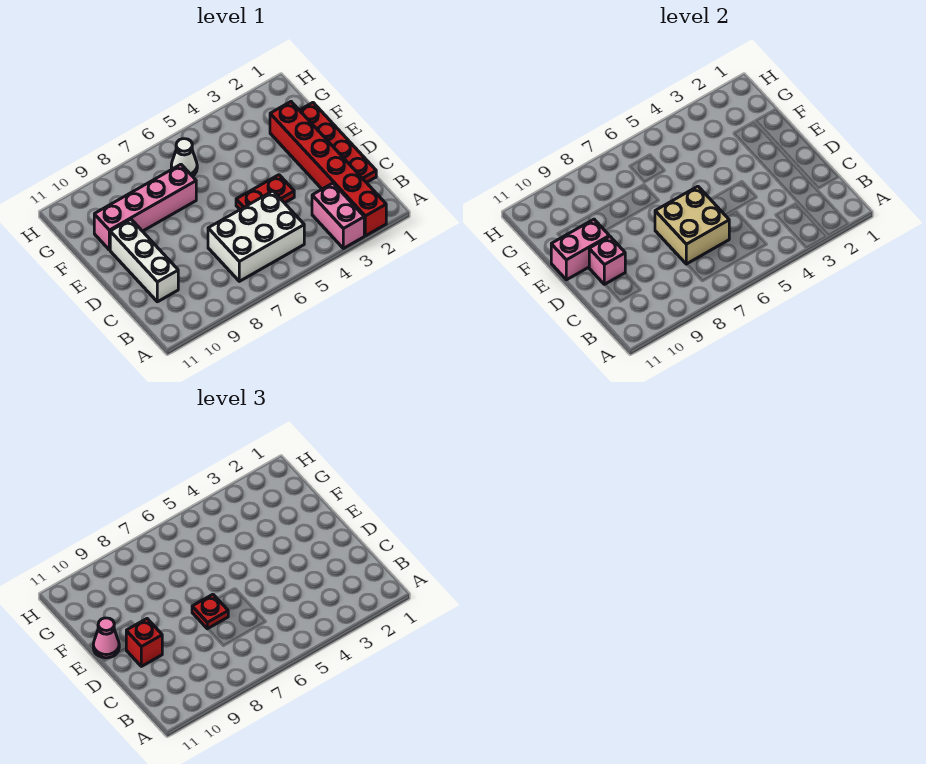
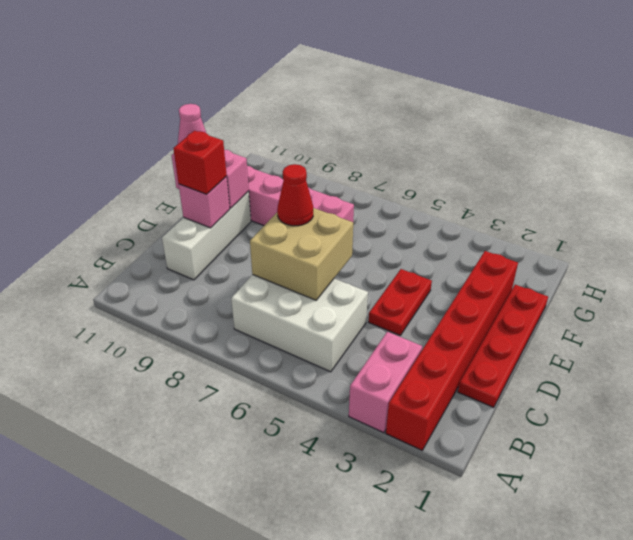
red 1x2 plate [236,175,294,209] -> red 1x2 plate turned to [369,269,432,335]
red 1x1 plate [192,594,228,629] -> red 1x1 cone [277,164,313,226]
white 1x1 cone [171,139,197,176] -> none

